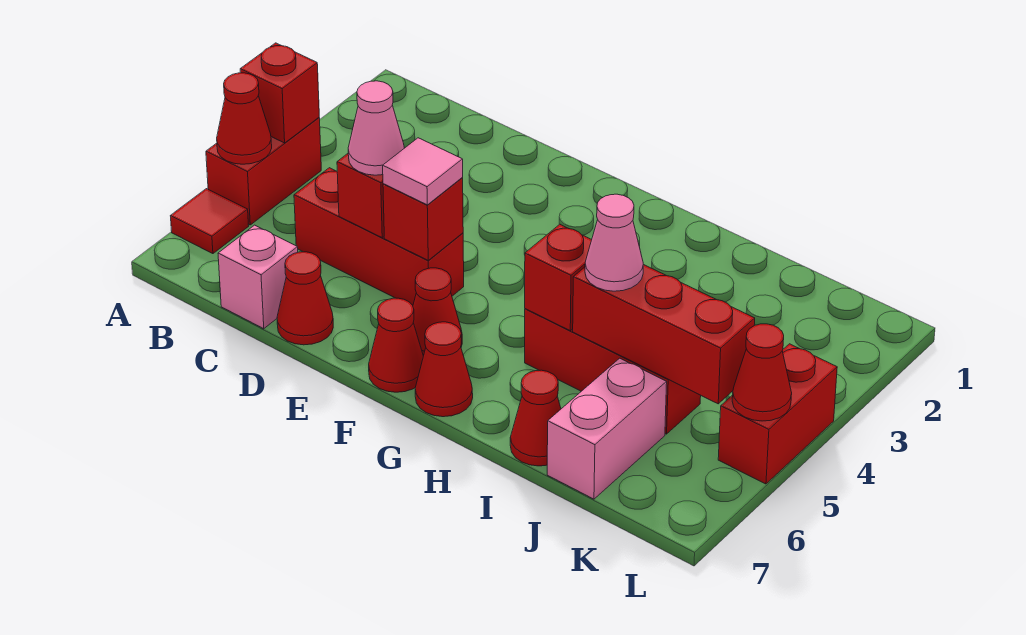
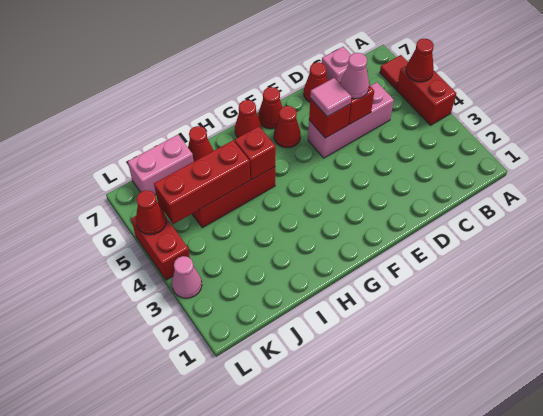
red 1x1 brick [240,43,319,143] -> none
red 1x3 brick [294,168,464,305] -> pink 1x3 brick [308,82,394,158]
pink 1x1 cone [585,194,643,291] -> pink 1x1 cone moved to [172,256,202,298]
pink 1x2 brick [547,358,667,499] -> pink 1x2 brick turned to [128,135,194,195]

